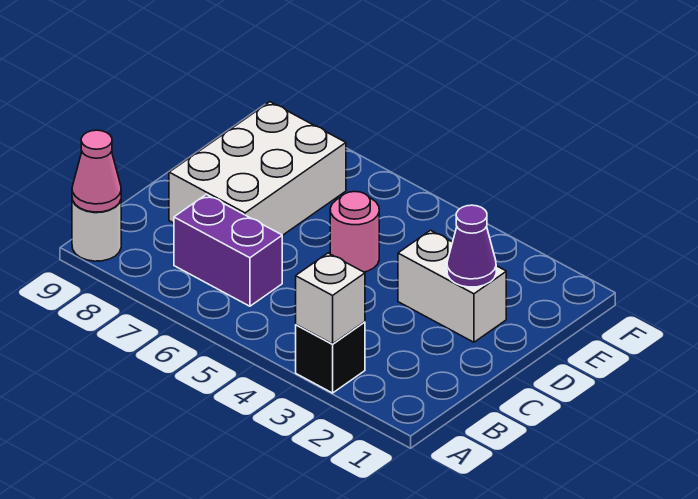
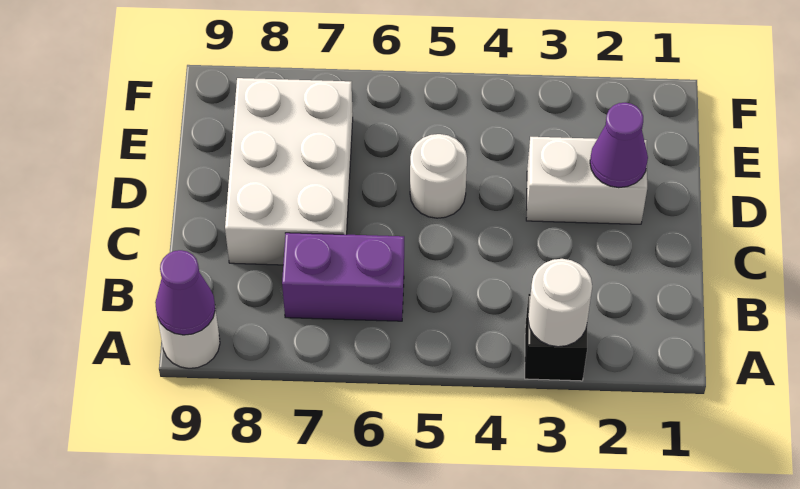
white 1x1 brick [296,253,365,344] -> white 1x1 round brick [528,259,592,347]
pink 1x1 cone [72,130,121,212] -> purple 1x1 cone [155,250,215,335]
pink 1x1 round brick [330,192,379,272] -> white 1x1 round brick [410,134,467,218]

